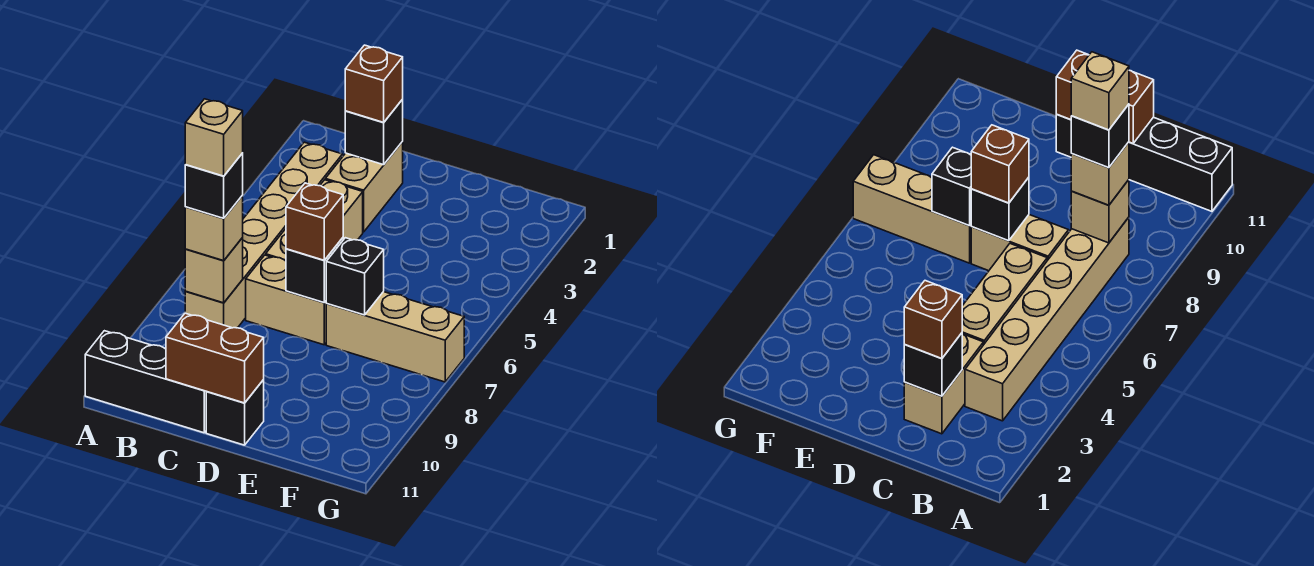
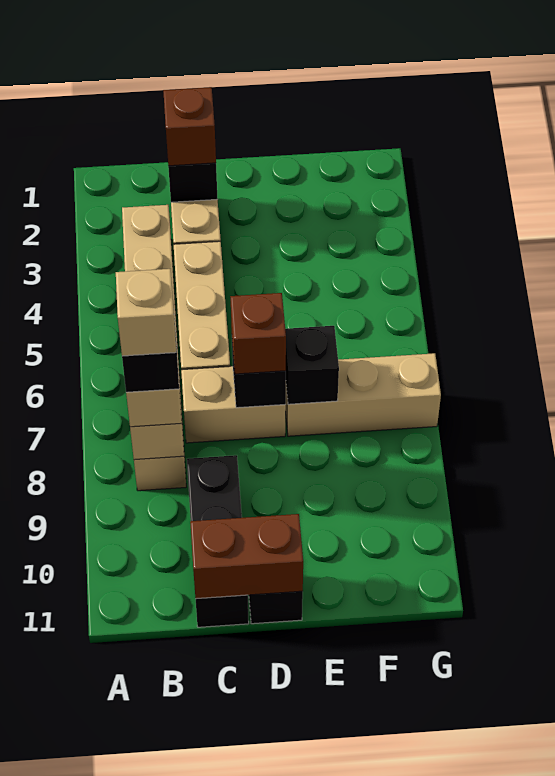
black 1x3 brick [85,331,206,433] -> black 1x3 brick turned to [187,455,249,627]

